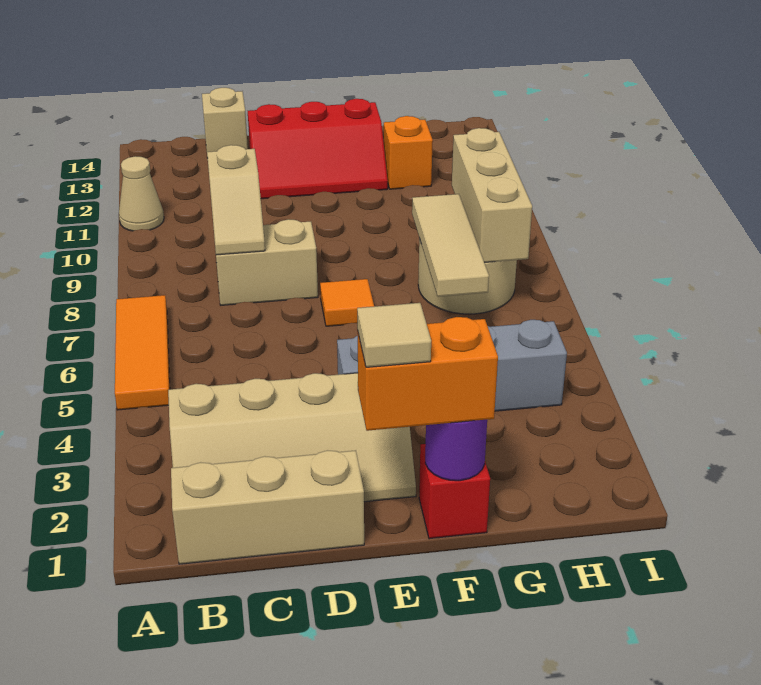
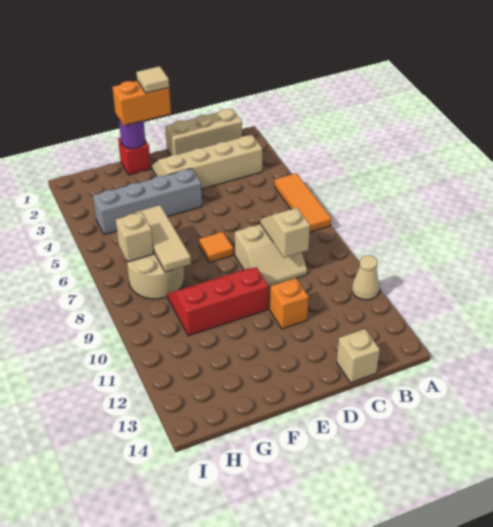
red 2x3 slope [248,99,388,199] -> red 2x3 slope moved to [167,267,269,336]
orange 1x1 brick [384,116,433,189] -> orange 1x1 brick moved to [270,278,309,329]
tan 1x3 brick [452,128,532,263] -> tan 1x1 brick [116,212,154,262]

